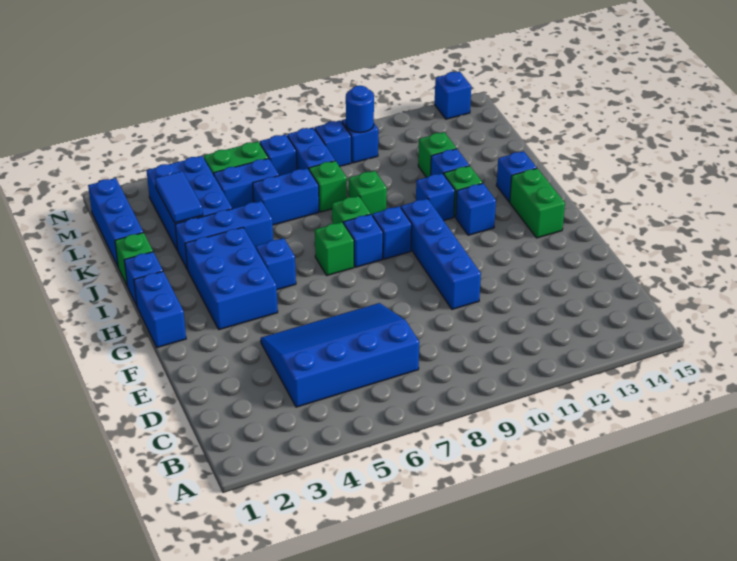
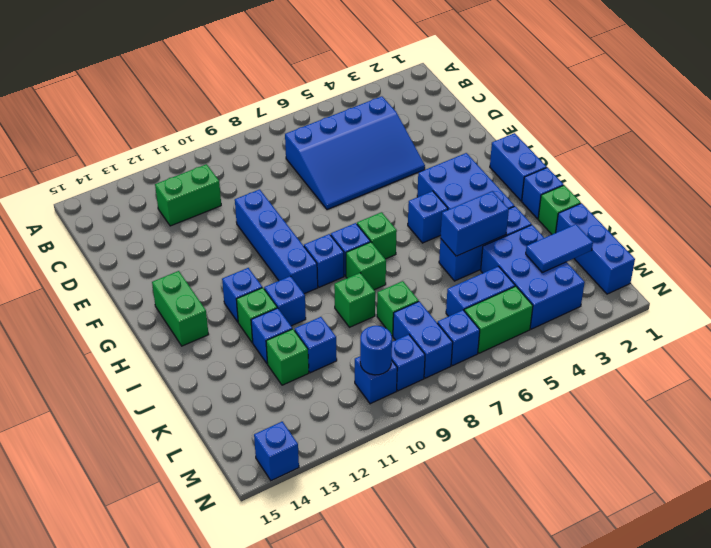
none -> green 1x2 brick [155,164,221,226]
blue 1x1 brick [496,151,537,202] -> blue 1x1 brick moved to [295,317,337,373]
blue 1x2 tile [155,171,203,223] -> blue 1x2 tile turned to [526,224,593,272]
blue 1x2 brick [253,168,319,225] -> blue 1x2 brick moved to [441,191,509,256]

